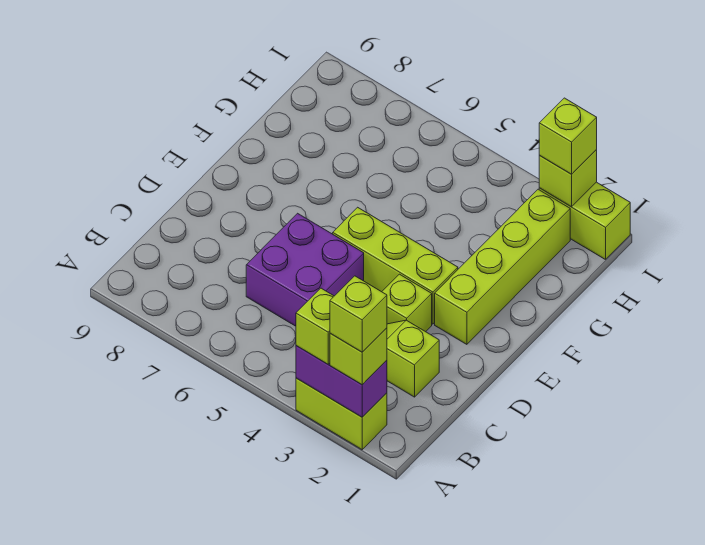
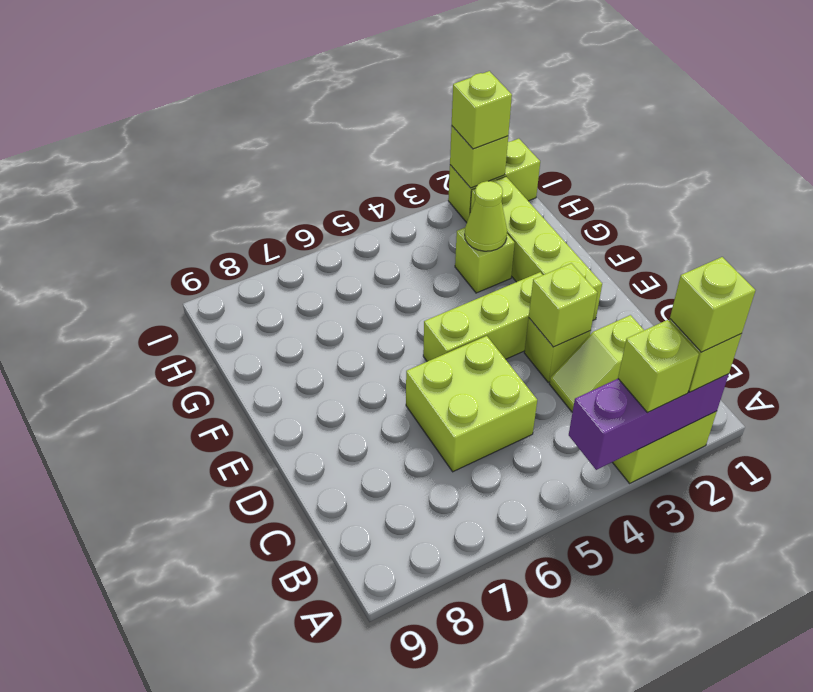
purple 1x2 brick [296,346,387,417] -> purple 1x3 brick [569,374,729,470]
purple 2x2 brick [246,213,364,326] -> lime 2x2 brick [406,336,537,472]
none -> lime 1x1 brick [529,263,597,347]
none -> lime 1x1 brick [455,228,515,293]
none -> lime 1x1 cone [465,181,507,251]

